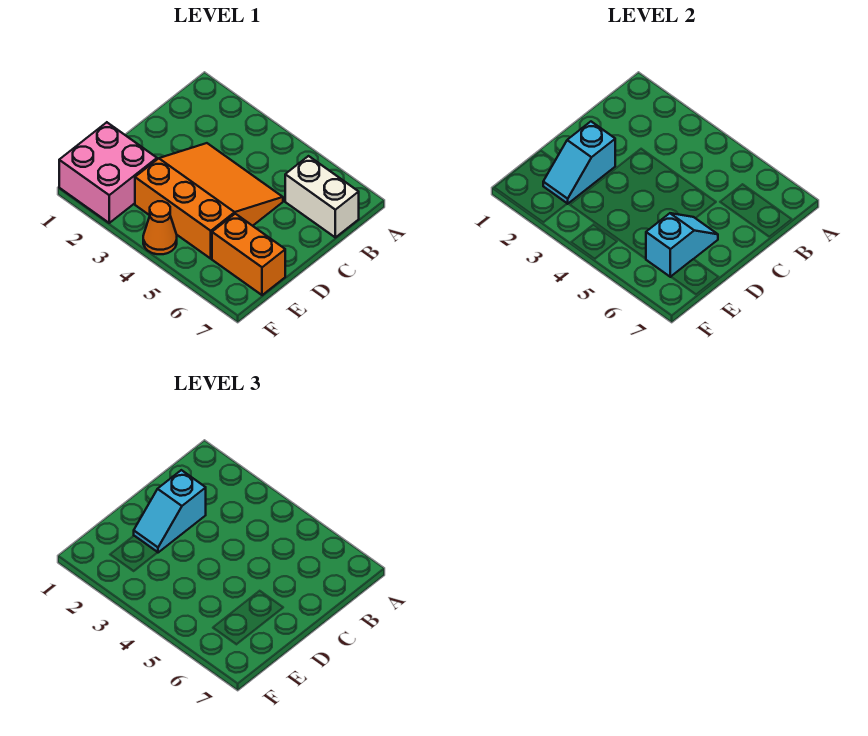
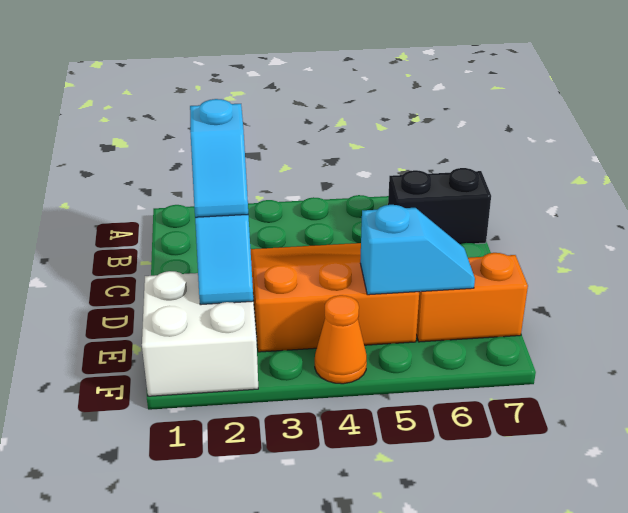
white 1x2 brick [285,156,359,237] -> black 1x2 brick [388,168,491,244]
cyan 1x2 slope [646,213,718,277] -> cyan 1x2 slope turned to [360,205,475,295]
pink 2x2 brick [59,122,157,223] -> white 2x2 brick [142,271,258,396]

